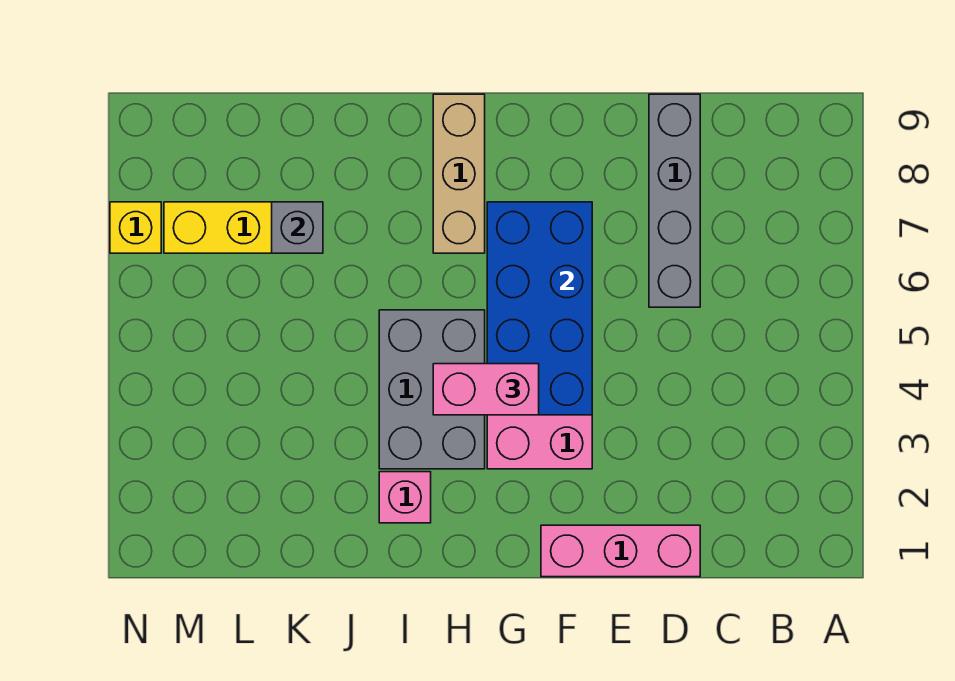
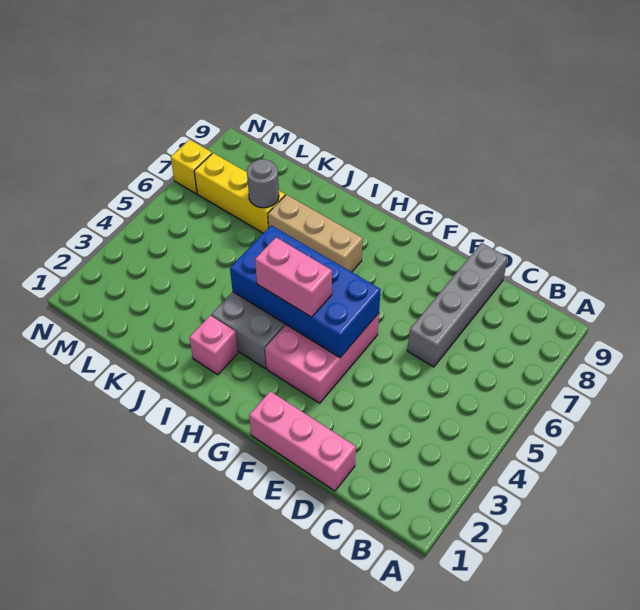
blue 2x4 brick [487,202,592,415] -> blue 2x4 brick turned to [230,225,381,358]
tan 1x3 brick [433,94,485,253] -> tan 1x3 brick turned to [268,195,363,272]
grey 1x1 brick [272,202,323,253] -> grey 1x1 round brick [247,159,279,208]

